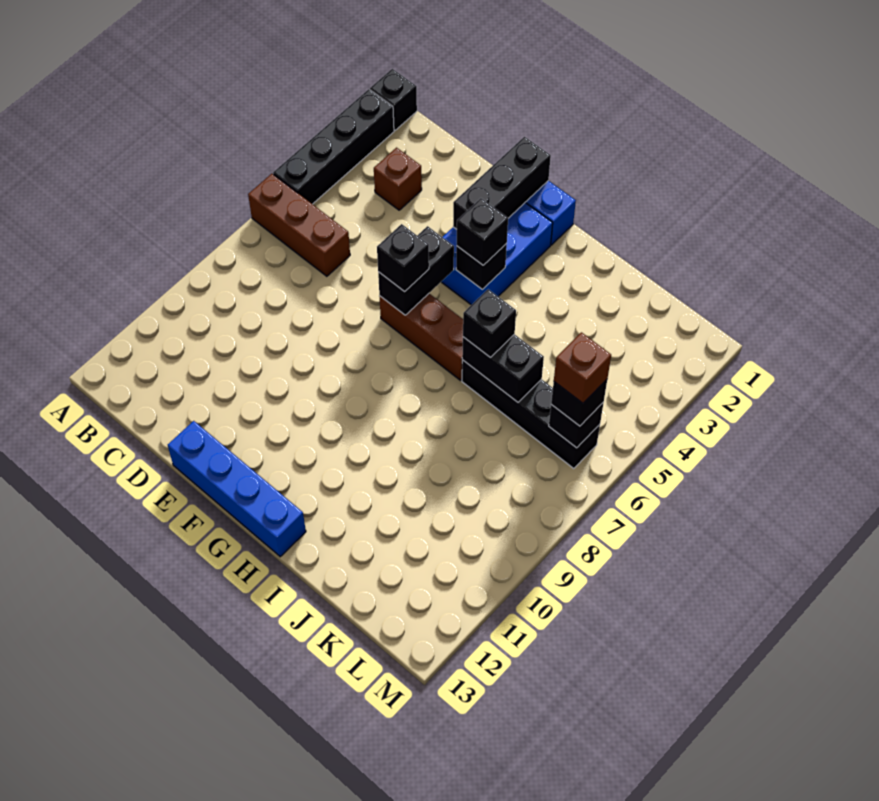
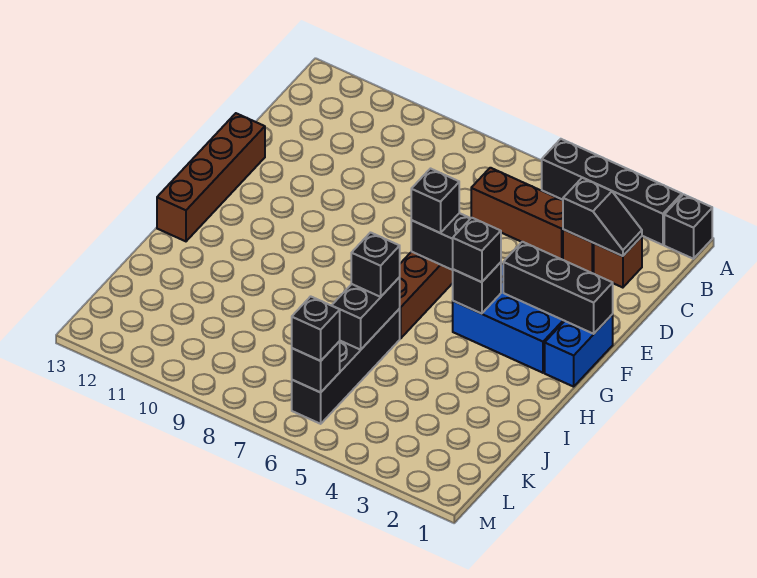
brown 1x3 brick [248,174,350,276] -> brown 1x3 brick turned to [471,168,563,259]
none -> black 1x2 slope [563,178,642,256]
blue 1x4 brick [168,421,306,557] -> brown 1x4 brick [157,113,265,241]
brown 1x1 brick [554,332,611,403] -> brown 1x1 brick moved to [594,236,642,288]

